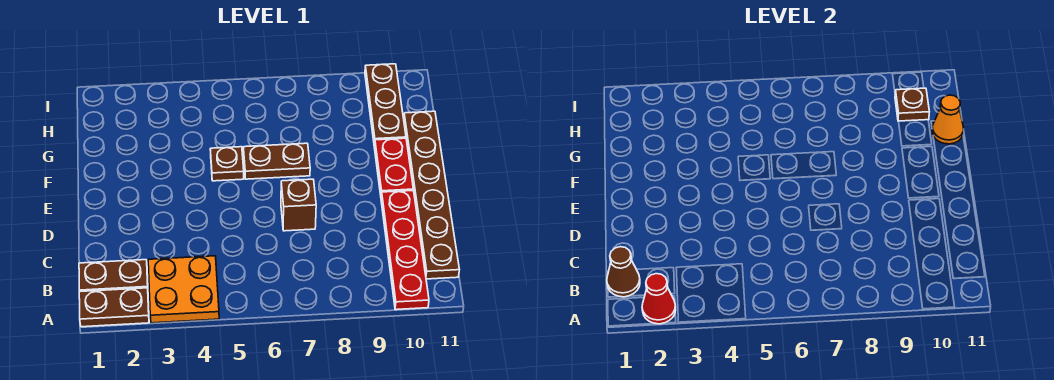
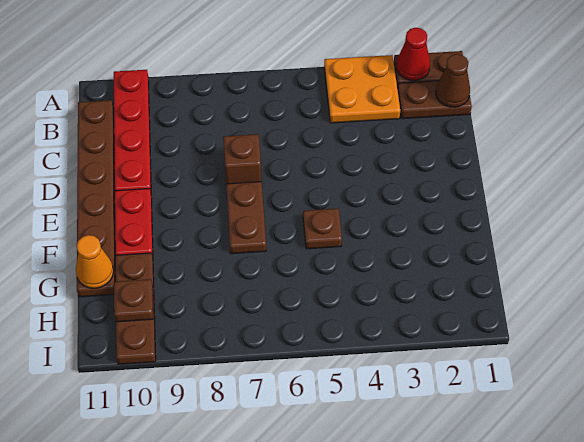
brown 1x2 plate [243,143,310,179] -> brown 1x2 plate turned to [226,182,266,254]

